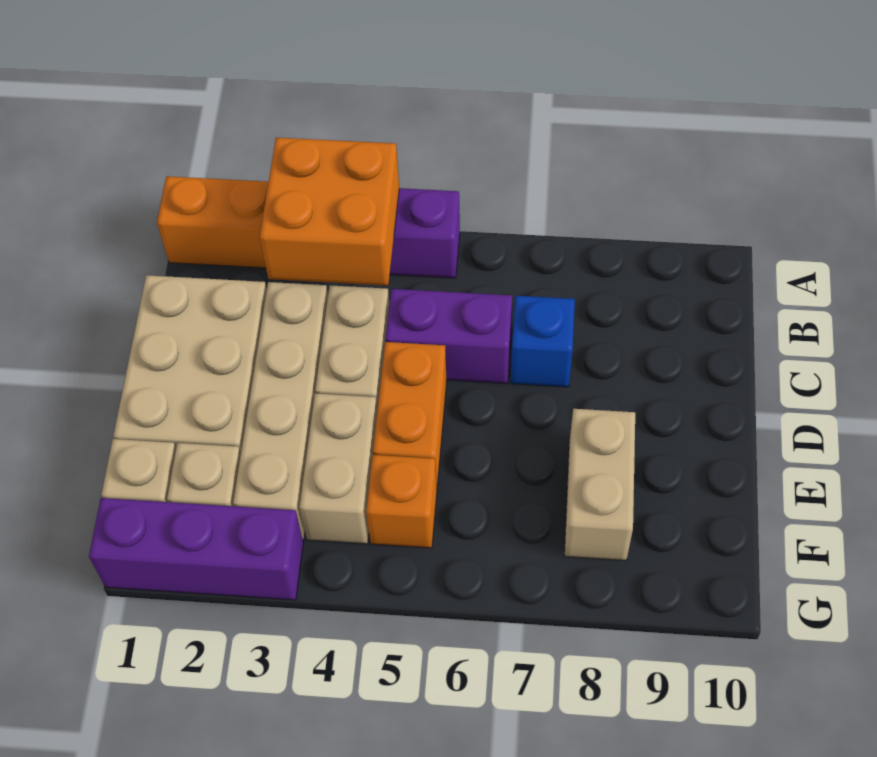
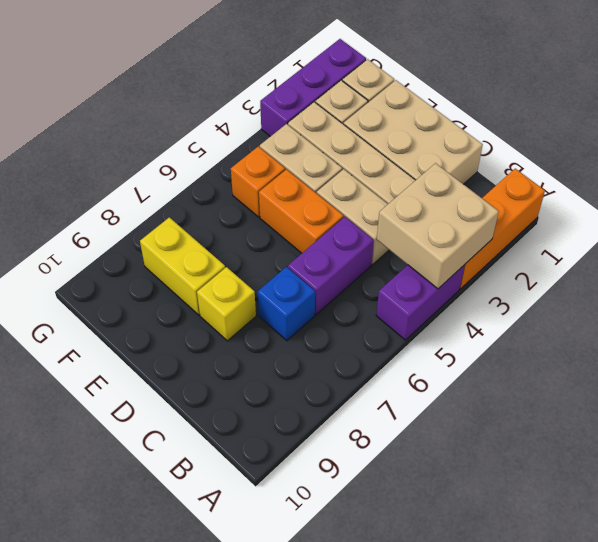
orange 2x2 brick [260,138,399,286] -> tan 2x2 brick [377,163,499,289]
none -> yellow 1x1 brick [197,267,256,341]
tan 1x2 brick [565,409,635,560] -> yellow 1x2 brick [140,217,225,315]

